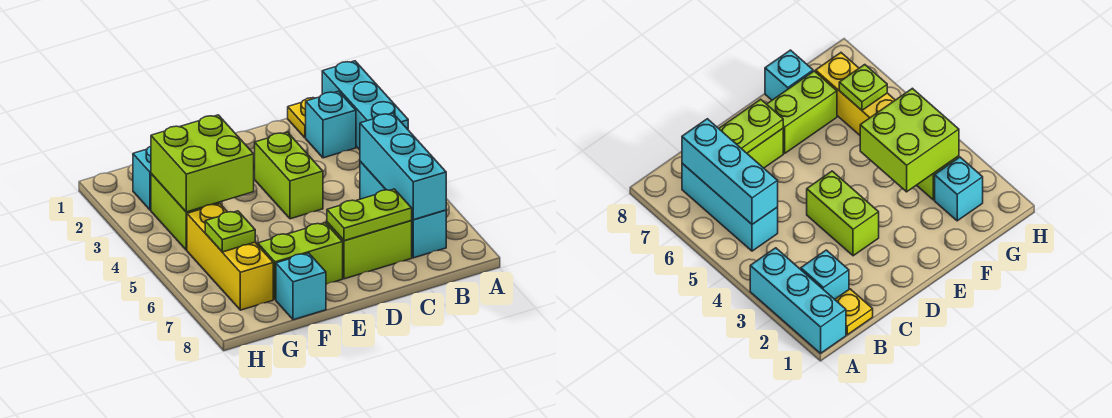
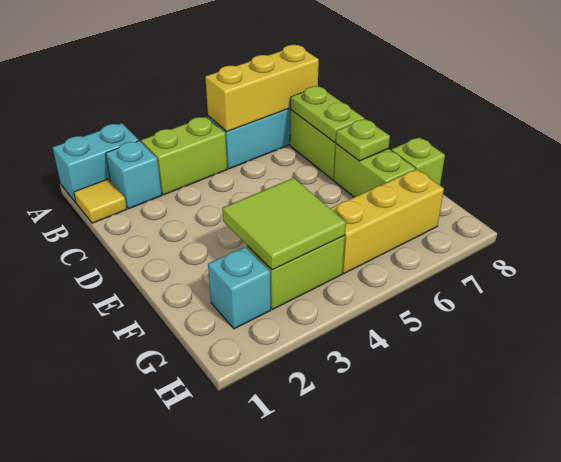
cyan 1x3 brick [322,61,408,150] -> cyan 1x2 brick [53,123,139,202]
yellow 1x1 plate [288,98,315,138] -> yellow 1x1 tile [74,179,127,223]
cyan 1x3 brick [360,113,446,220] -> yellow 1x3 brick [205,45,319,131]
lime 1x2 brick [255,132,323,219] -> lime 1x2 brick moved to [141,117,227,195]
lime 2x2 brick [151,115,254,212] -> lime 2x2 tile [222,178,346,270]
cyan 1x1 brick [276,253,326,320] -> lime 1x1 brick [391,137,445,185]
lime 1x1 plate [205,211,255,252] -> lime 1x1 plate moved to [336,119,390,161]

